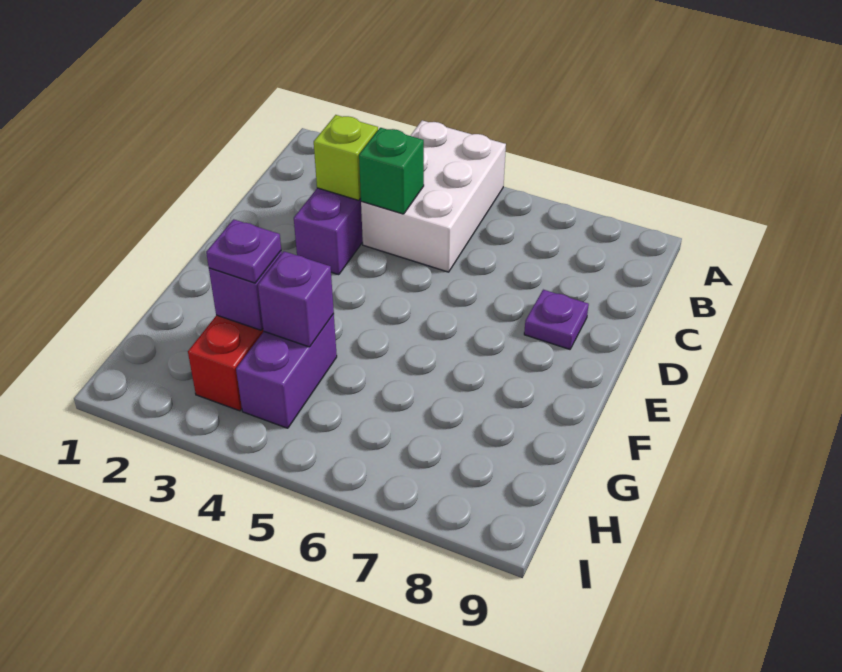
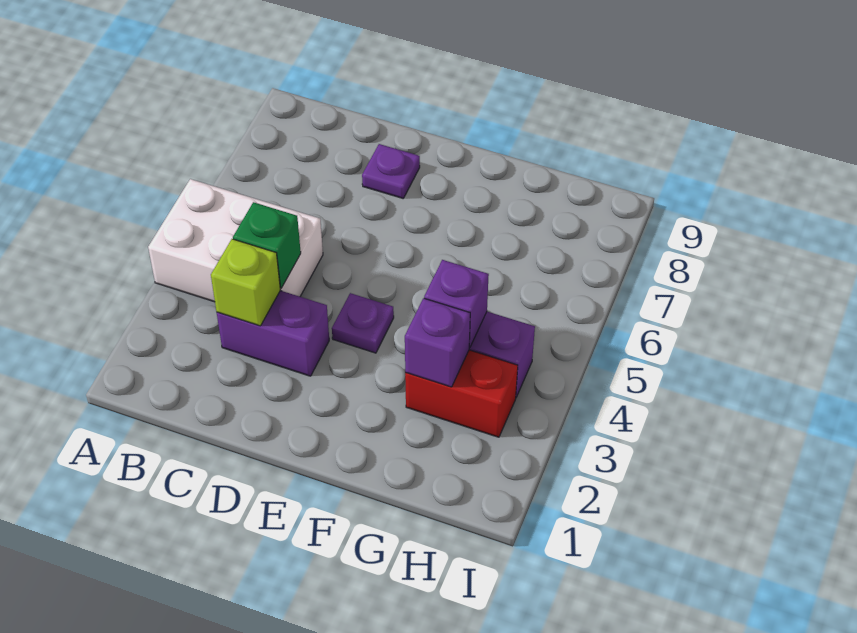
purple 1x1 plate [206,219,281,283] -> purple 1x1 plate moved to [332,293,394,353]

